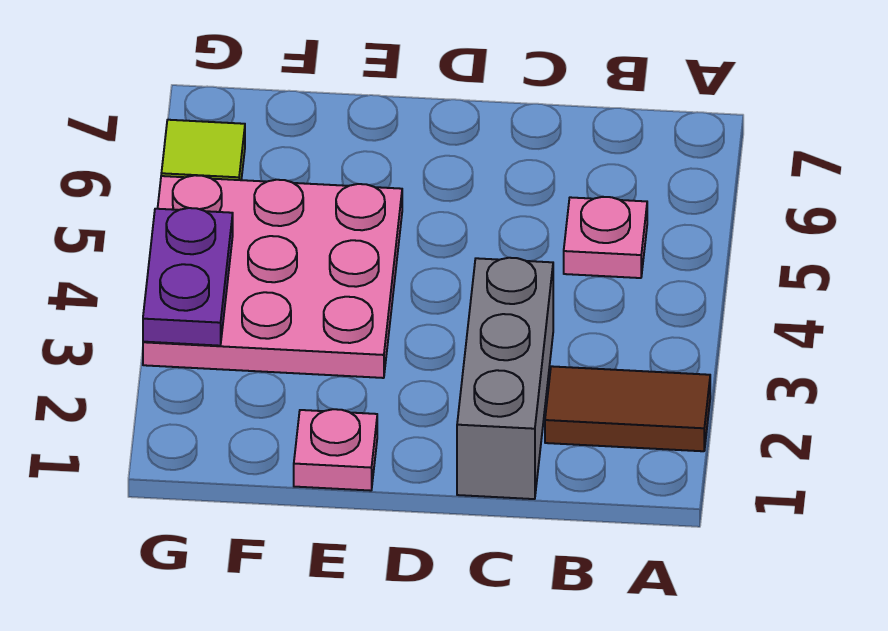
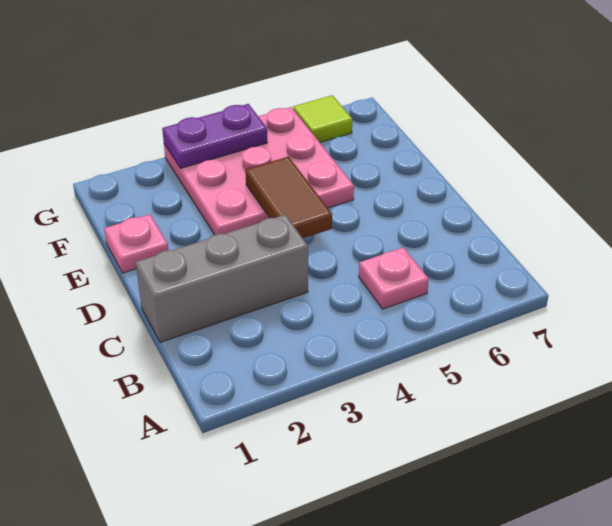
brown 1x2 tile [545,366,710,451] -> brown 1x2 tile moved to [245,157,332,238]

